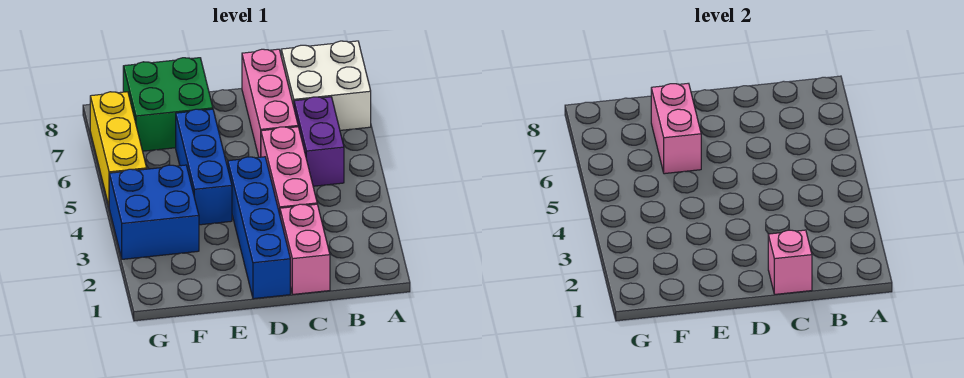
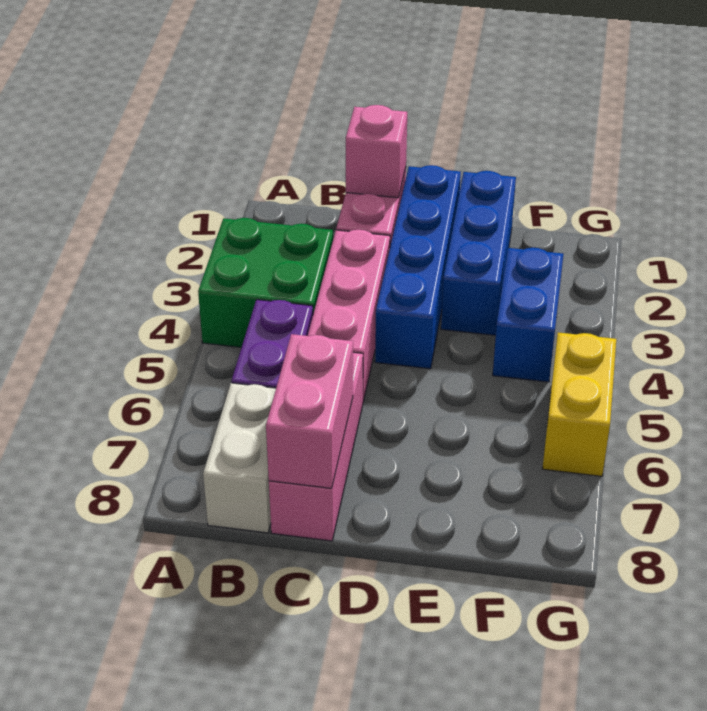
white 2x2 brick [281,41,371,130] -> white 1x2 brick [203,383,276,533]
blue 1x3 brick [176,109,232,225] -> blue 1x3 brick moved to [441,171,516,335]
pink 1x2 brick [651,83,701,174] -> pink 1x2 brick moved to [266,334,353,488]
green 2x2 brick [123,58,213,151] -> green 2x2 brick moved to [198,218,333,347]
blue 2x2 brick [109,165,199,259] -> blue 1x2 brick [493,248,563,382]
yellow 1x3 brick [90,92,147,205] -> yellow 1x2 brick [542,332,616,476]

